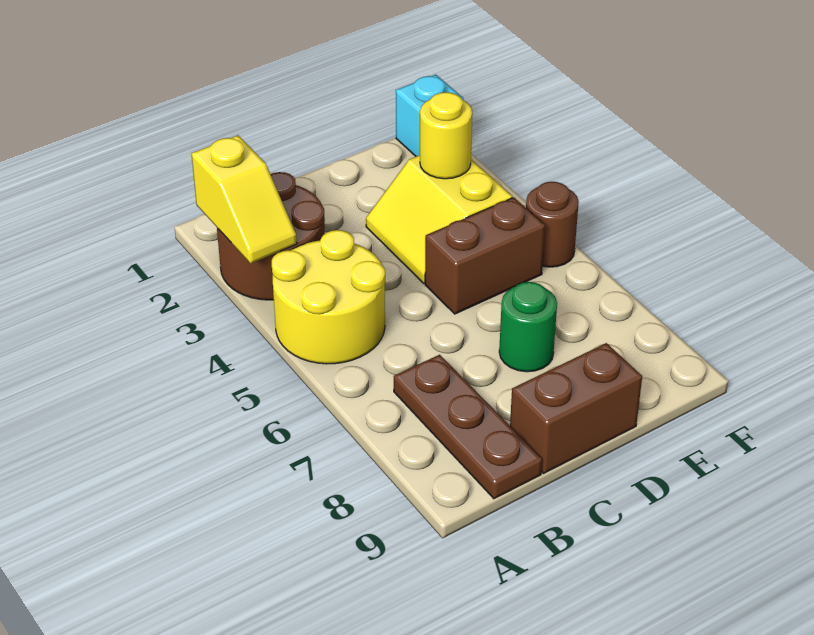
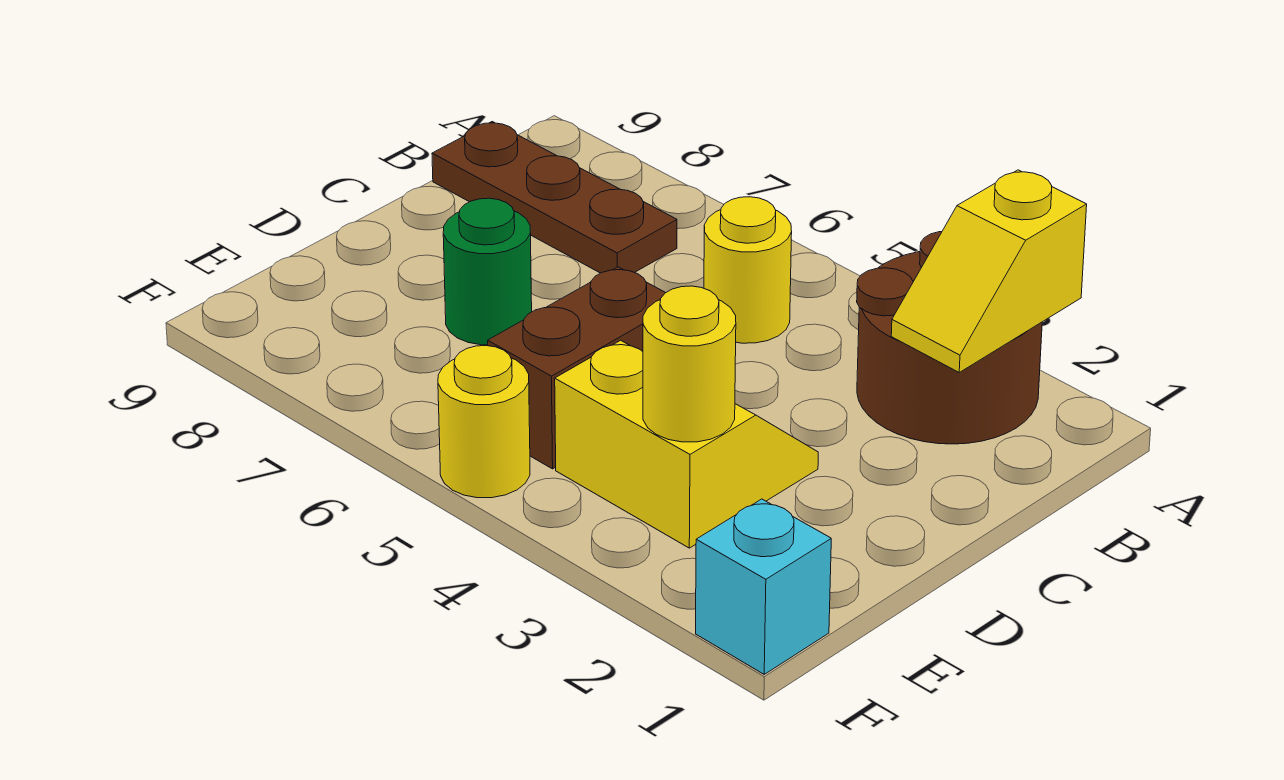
yellow 1x2 slope [191,135,297,263] -> yellow 1x2 slope turned to [891,170,1087,372]
yellow 2x2 round brick [272,230,385,364] -> yellow 1x1 round brick [704,197,792,343]
brown 1x2 brick [510,343,642,474] -> none
brown 1x1 round brick [526,182,579,267] -> yellow 1x1 round brick [438,346,530,498]

